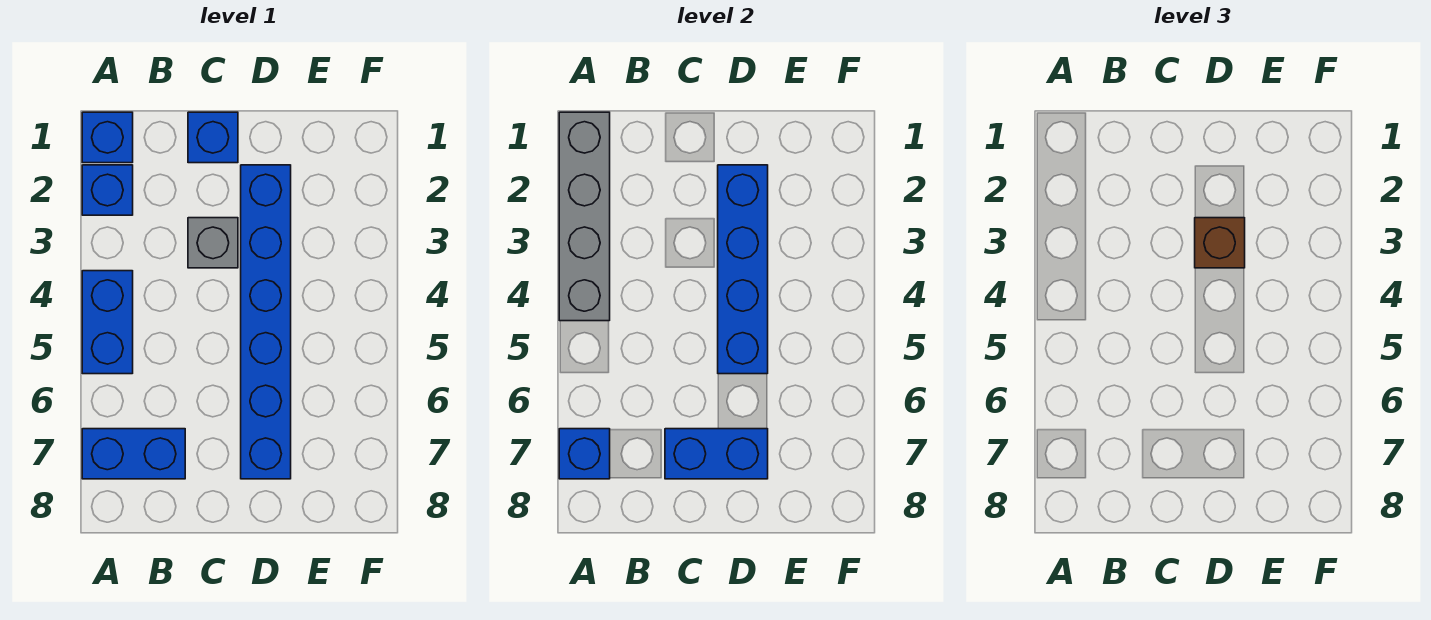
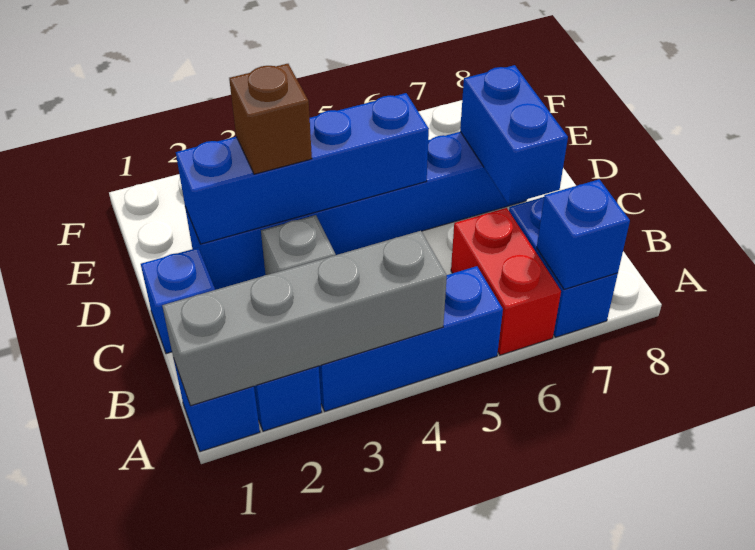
blue 1x2 brick [82,271,133,374] -> blue 1x3 brick [319,266,503,411]
none -> red 1x2 brick [451,208,561,355]

